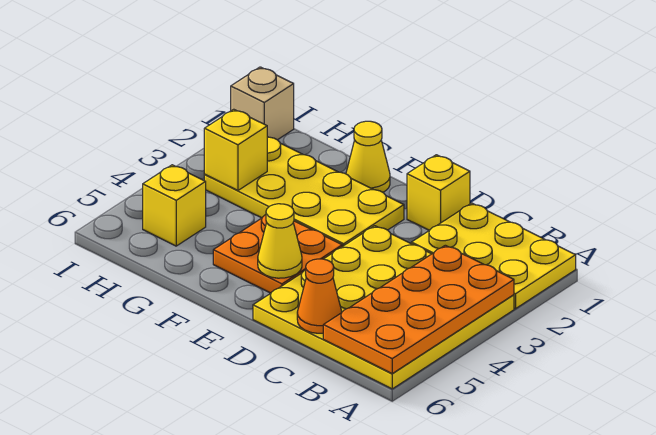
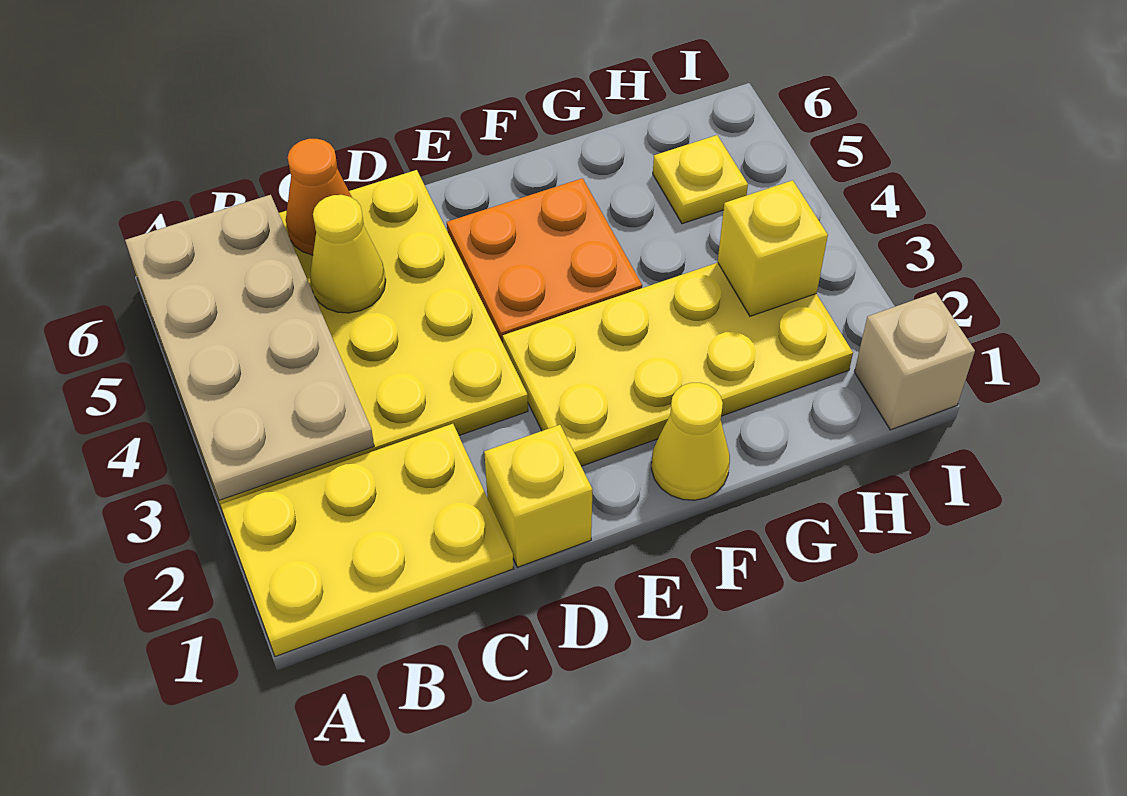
orange 2x4 plate [323,245,514,373] -> tan 2x4 plate [125,195,374,500]
yellow 1x1 cone [258,204,302,278] -> yellow 1x1 cone moved to [310,195,386,313]
yellow 1x1 brick [143,165,206,246] -> yellow 1x1 plate [653,135,748,224]

